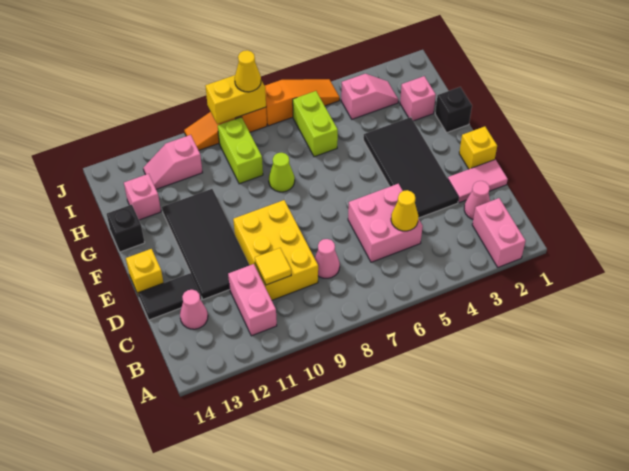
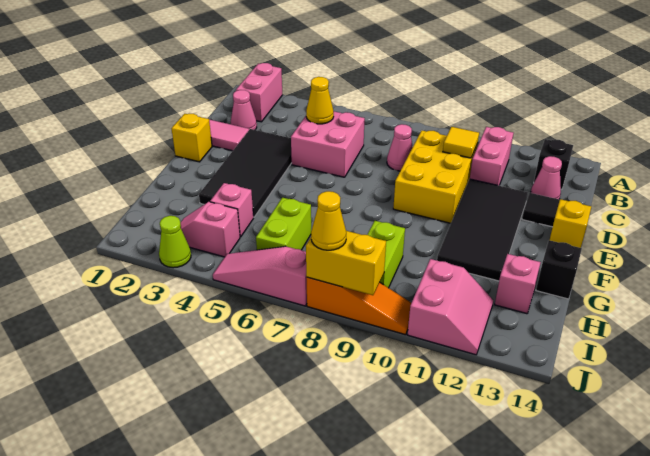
black 1x1 brick [435,87,472,132] -> black 1x1 brick moved to [534,139,573,190]
lime 1x1 cone [269,153,295,192] -> lime 1x1 cone moved to [159,216,191,268]
pink 1x1 brick [400,76,436,121] -> pink 1x1 brick moved to [210,183,254,237]
pink 1x2 slope [143,135,203,189] -> pink 2x2 slope [408,259,493,355]
orange 1x3 slope [265,79,340,126] -> pink 1x3 slope [213,246,307,306]

